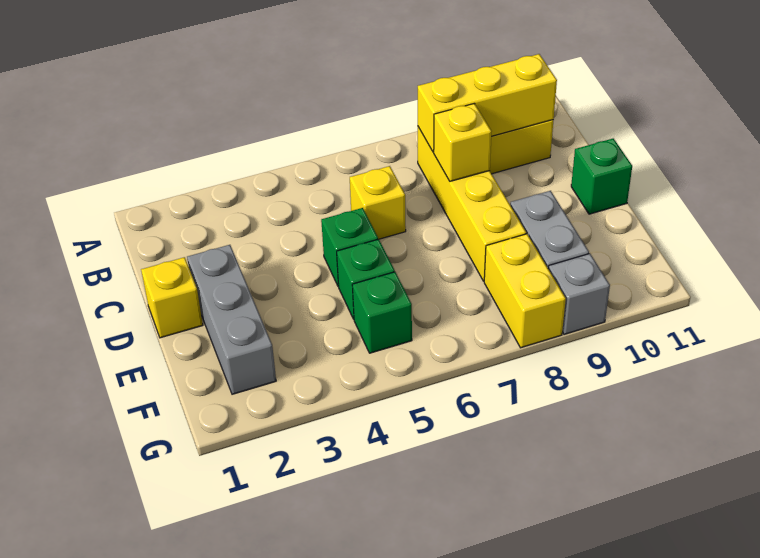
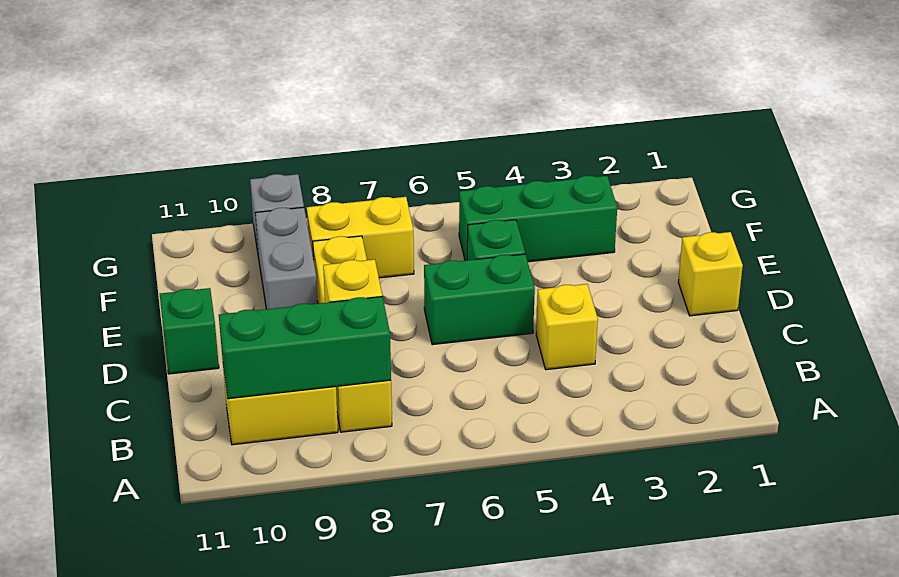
yellow 1x3 brick [418,54,557,152] -> green 1x3 brick [219,297,391,399]
yellow 1x1 brick [350,166,406,239] -> yellow 1x1 brick moved to [536,284,598,370]
grey 1x3 brick [187,245,276,394] -> none
green 1x1 brick [321,208,378,287] -> green 1x2 brick [424,254,535,345]
green 1x1 brick [352,272,412,353] -> green 1x3 brick [459,176,617,262]
yellow 1x2 brick [484,234,566,348] -> yellow 1x2 brick turned to [307,197,414,278]

